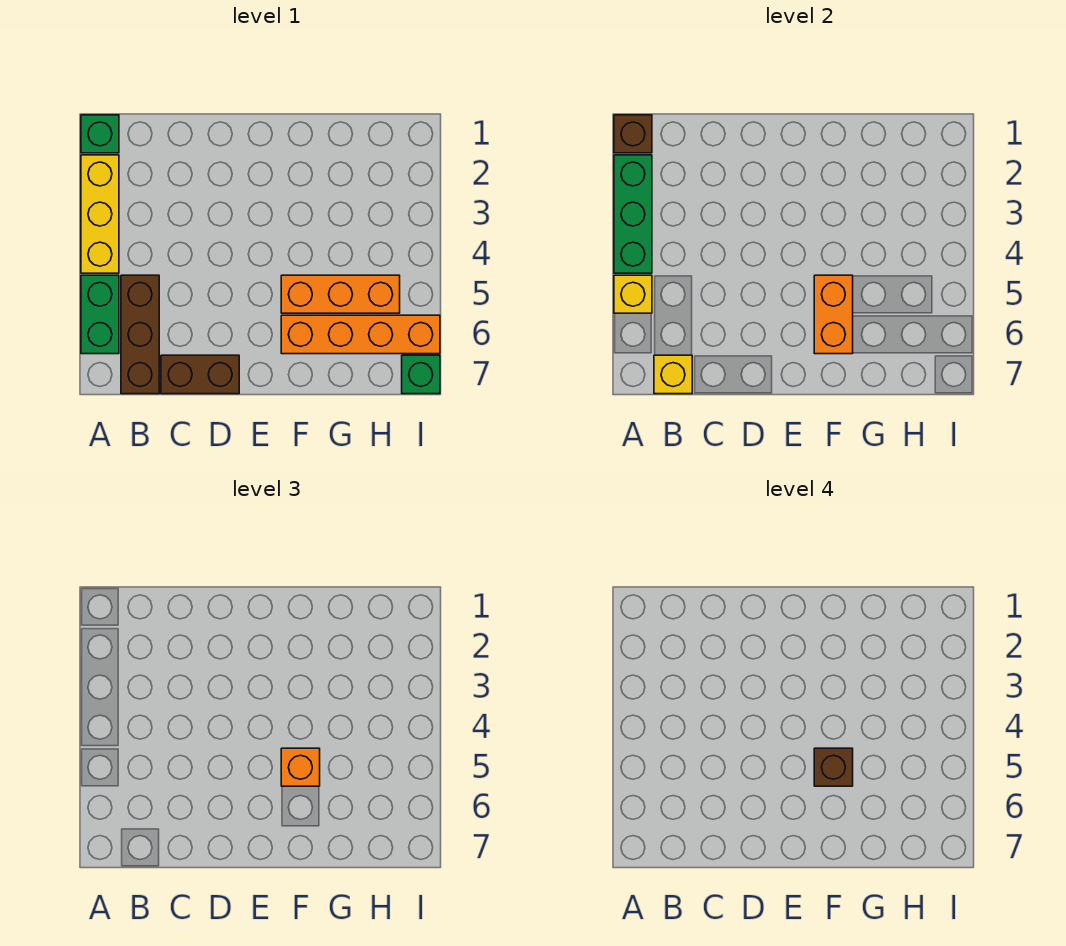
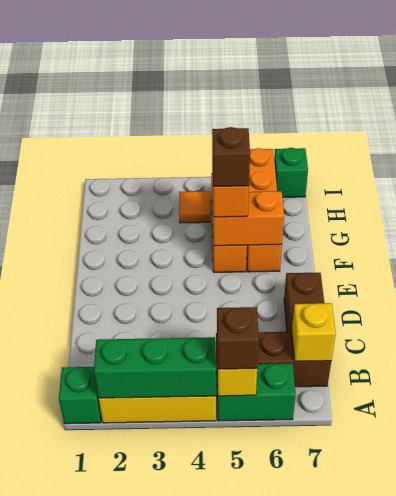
brown 1x1 brick [614,115,652,153] -> brown 1x1 brick moved to [217,307,259,369]
none -> orange 1x1 tile [179,191,210,223]

